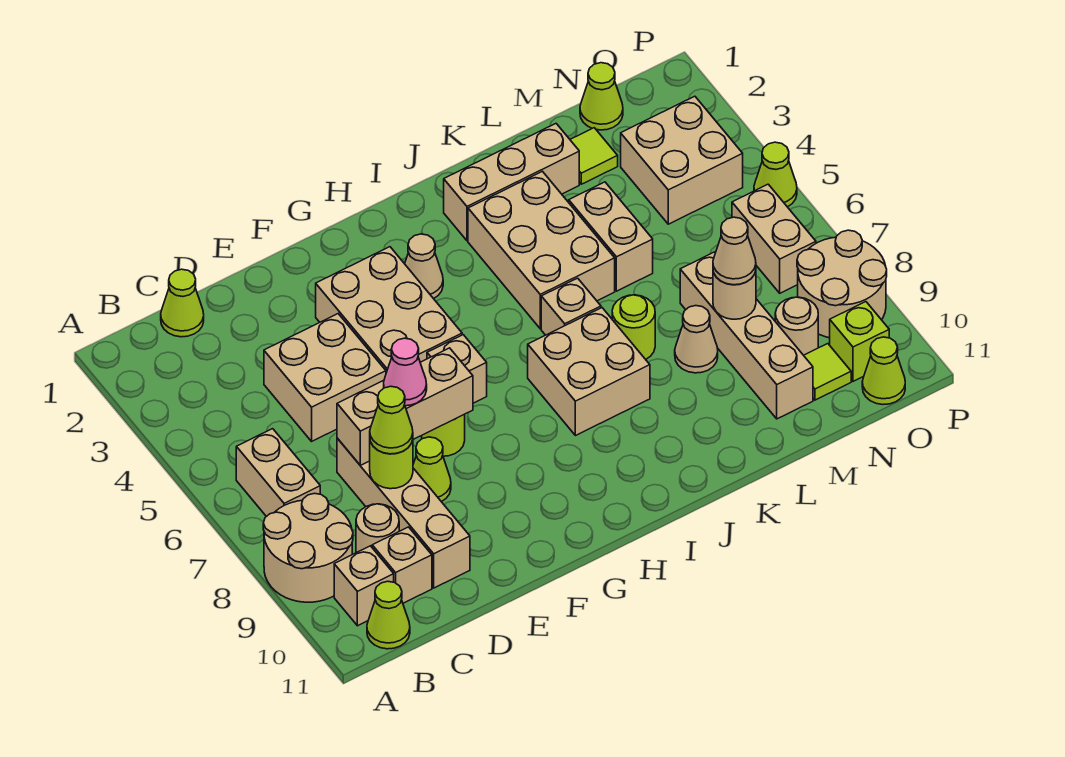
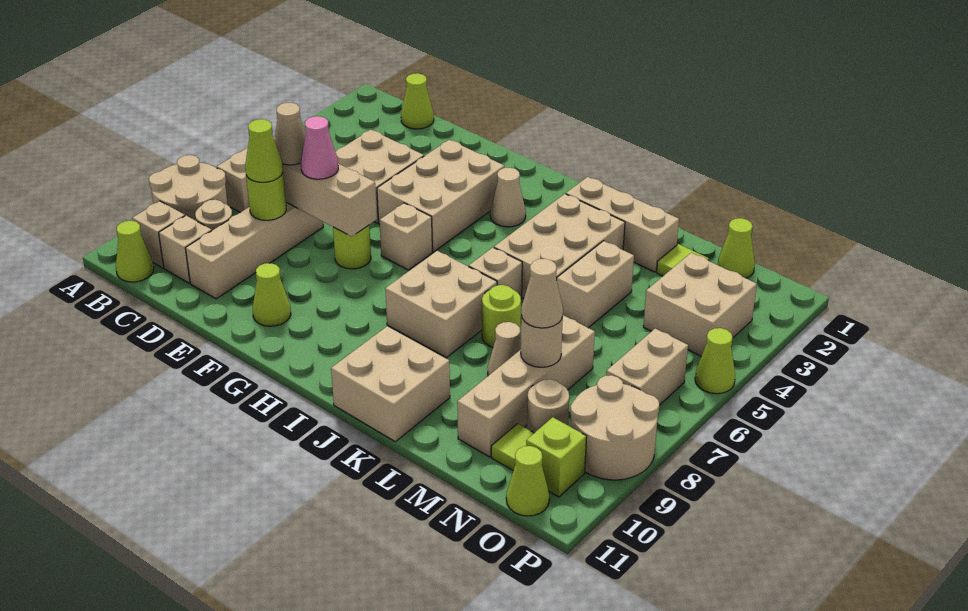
none -> tan 1x1 cone [274,103,306,165]
lime 1x1 cone [413,437,451,502] -> lime 1x1 cone moved to [253,263,291,326]
none -> tan 2x2 brick [331,326,450,442]

